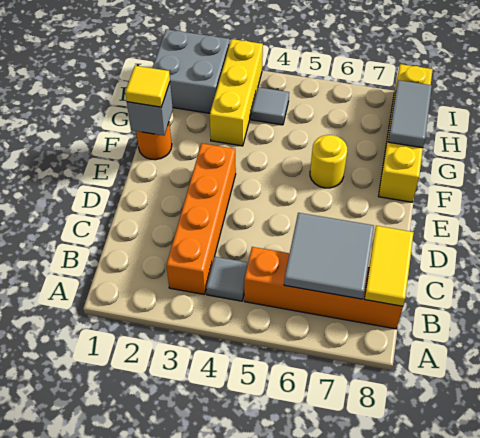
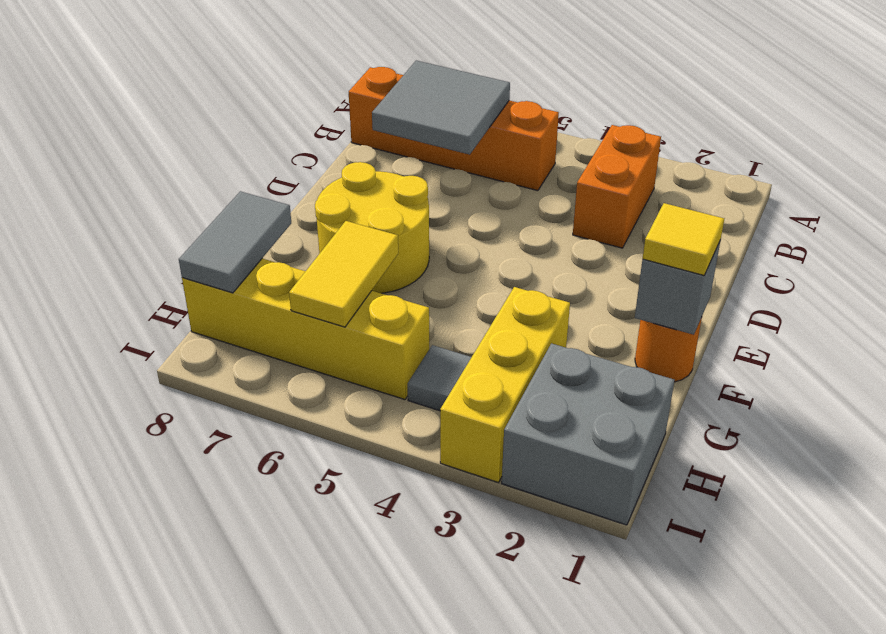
orange 1x4 brick [166,143,236,295] -> orange 1x2 brick [573,125,661,248]
grey 1x1 tile [206,257,248,301] -> none
yellow 1x2 tile [364,226,414,306] -> yellow 1x2 tile moved to [289,221,398,327]
yellow 1x1 round brick [310,135,347,188] -> yellow 2x2 round brick [315,162,429,293]
yellow 1x4 brick [378,64,433,202] -> yellow 1x4 brick turned to [182,259,429,400]

